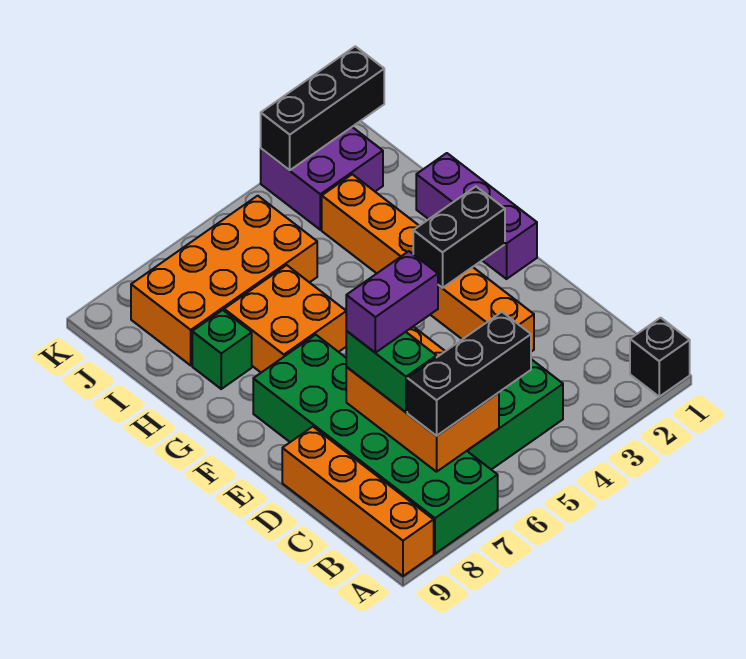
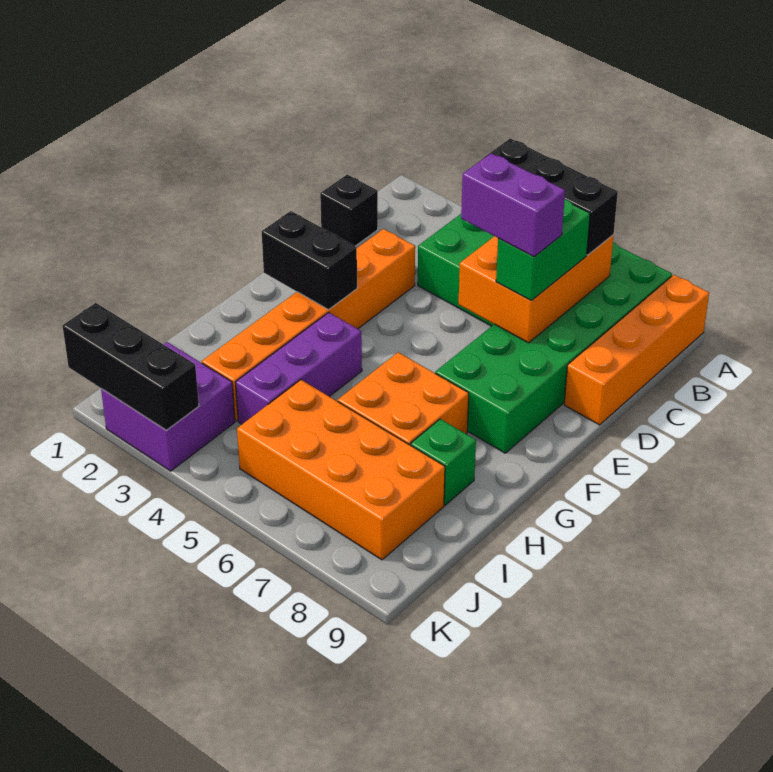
black 1x1 brick [630,318,690,397] -> black 1x1 brick moved to [320,174,378,246]
purple 1x3 brick [416,153,537,279] -> purple 1x3 brick moved to [236,312,362,424]

